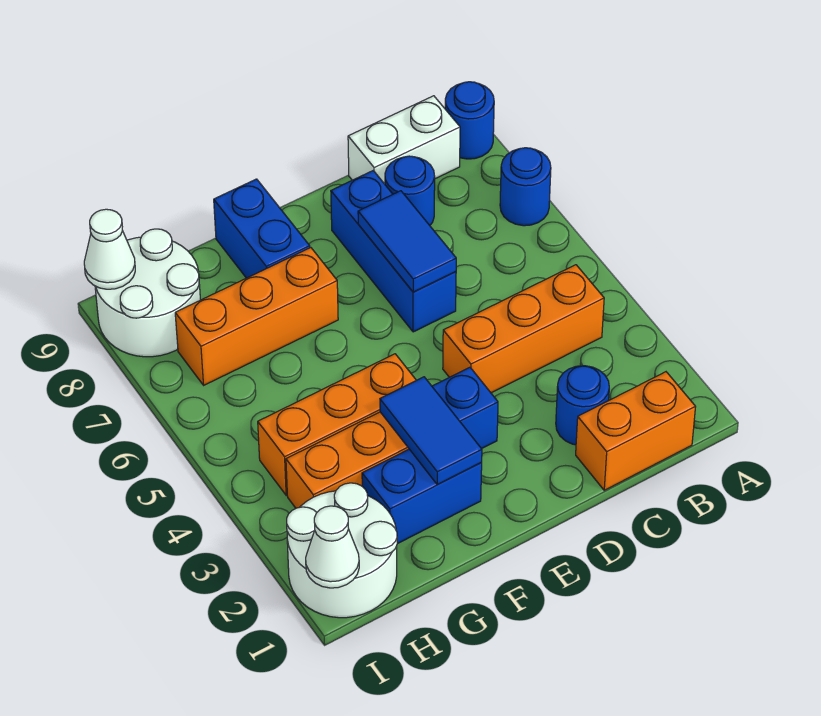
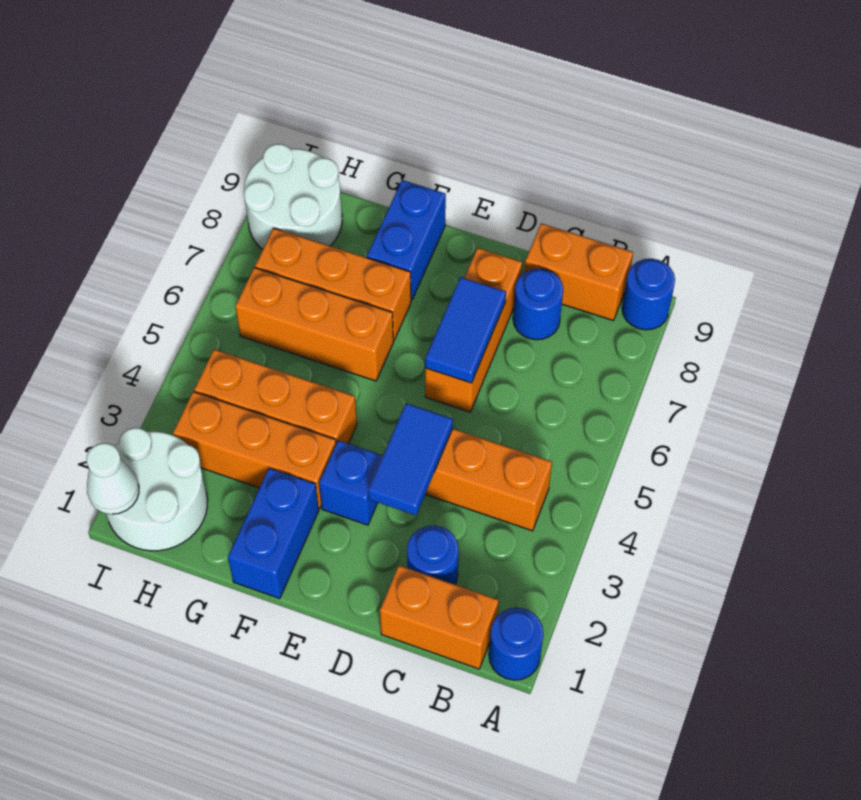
blue 1x1 round brick [500,148,551,226] -> blue 1x1 round brick moved to [489,608,543,680]
white 1x2 brick [348,96,460,184] -> orange 1x2 brick [524,223,633,321]
blue 1x3 brick [331,171,456,332] -> orange 1x3 brick [425,248,522,412]
blue 1x2 brick [362,449,482,544] -> blue 1x2 brick turned to [228,468,319,599]
blue 1x2 tile [380,377,482,485] -> blue 1x2 tile moved to [368,403,453,515]
none -> orange 1x3 brick [235,268,393,381]
white 1x1 cone [84,209,135,289] -> none

